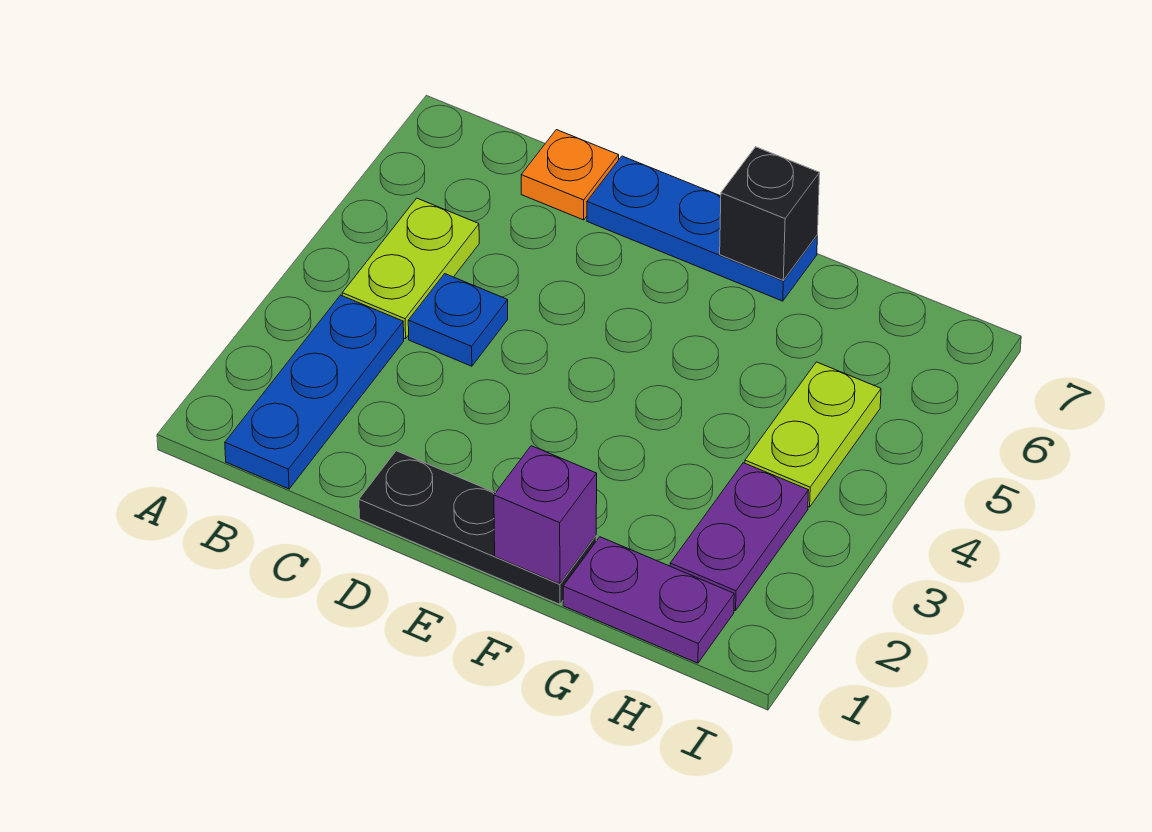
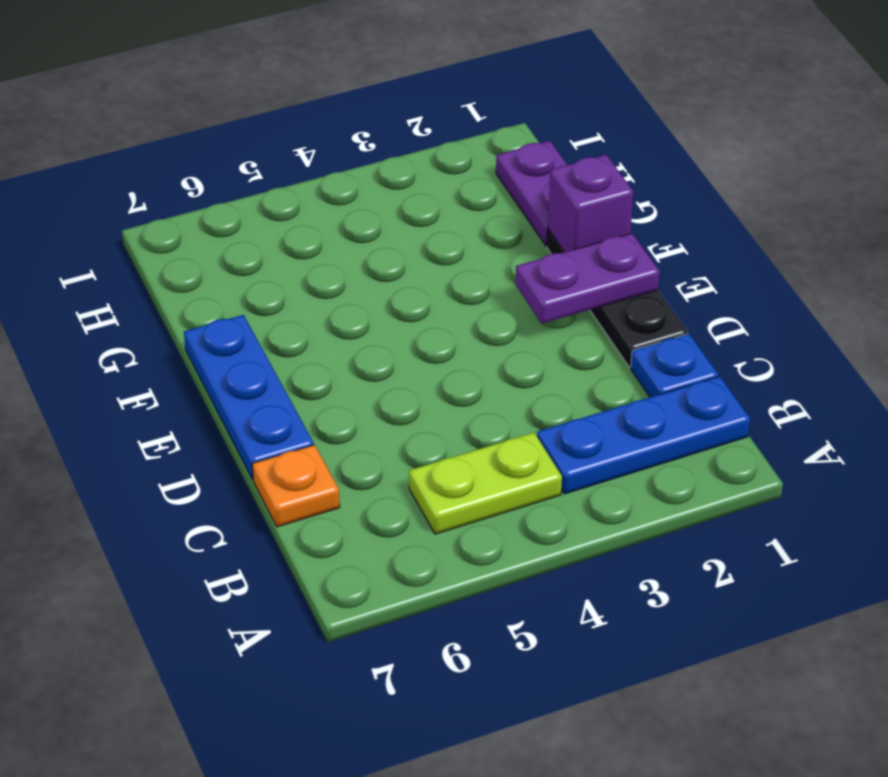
blue 1x1 plate [408,274,508,366] -> blue 1x1 plate moved to [631,334,718,397]
black 1x1 brick [720,147,820,280] -> none
purple 1x2 plate [670,463,809,611] -> purple 1x2 plate moved to [516,233,660,324]
lime 1x2 plate [745,362,881,507] -> none

